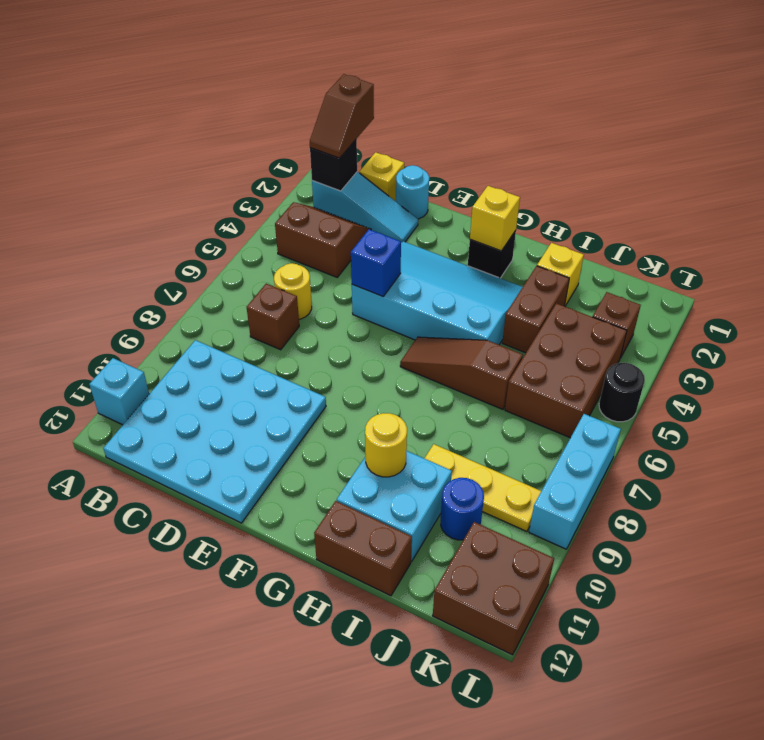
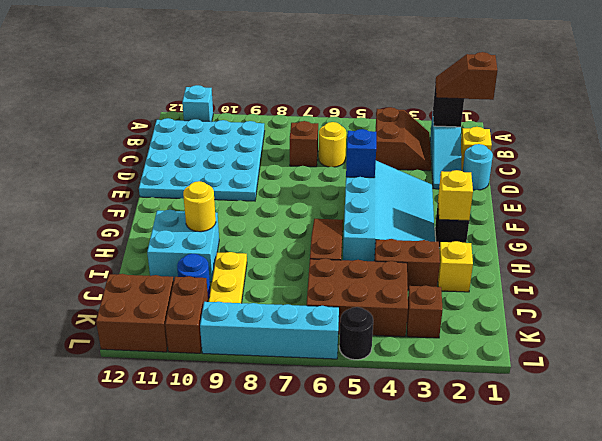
brown 1x2 brick [314,501,412,596] -> brown 1x2 brick moved to [165,276,208,353]
cyan 1x3 brick [529,414,621,549] -> cyan 1x4 brick [200,302,339,359]

